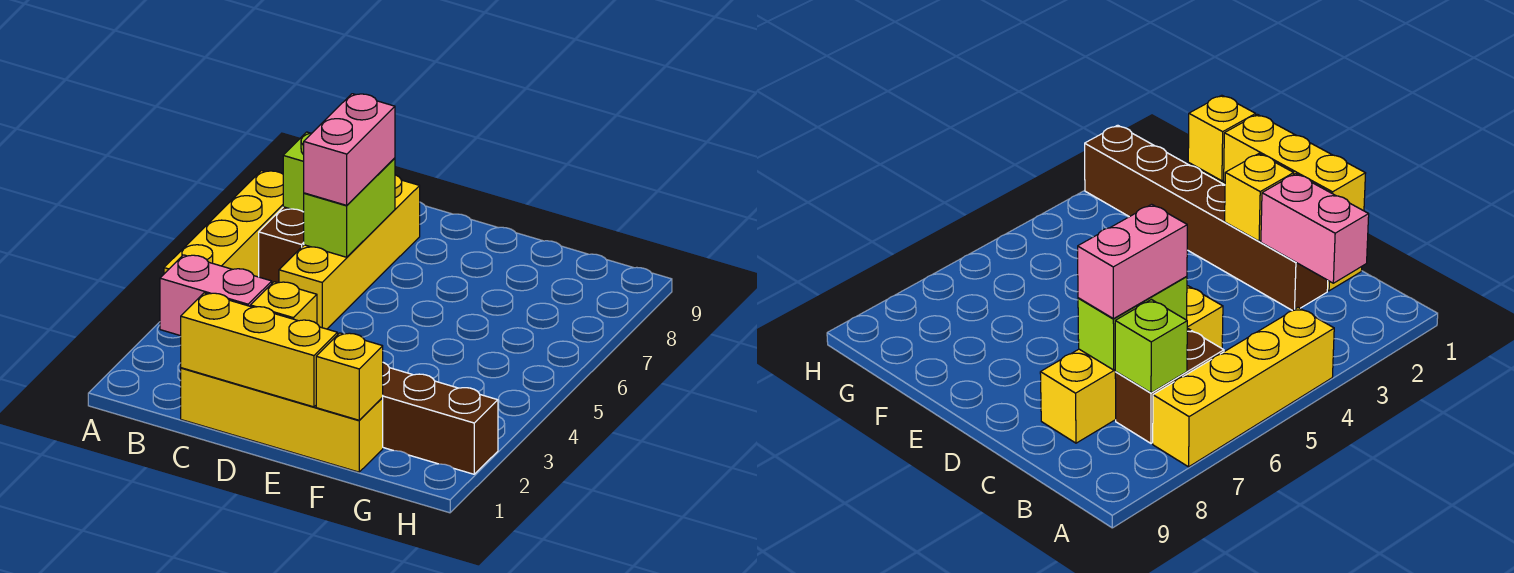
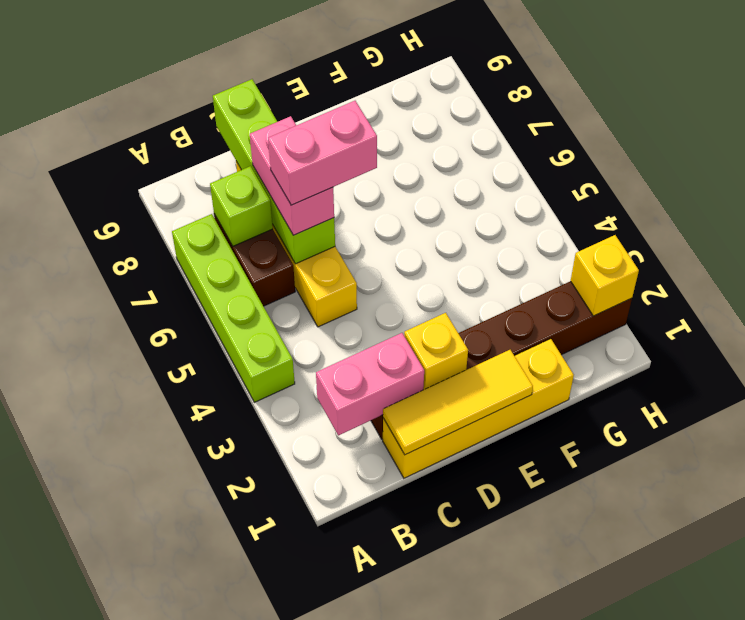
yellow 1x4 brick [164,171,283,277] -> lime 1x4 brick [172,214,295,402]
yellow 1x3 brick [181,293,338,407] -> yellow 1x3 tile [383,350,533,455]
lime 1x2 brick [304,158,395,257] -> lime 1x4 brick [213,79,335,264]
none -> pink 1x2 brick [268,101,377,205]
yellow 1x1 brick [316,333,383,420] -> yellow 1x1 brick moved to [571,235,639,316]

